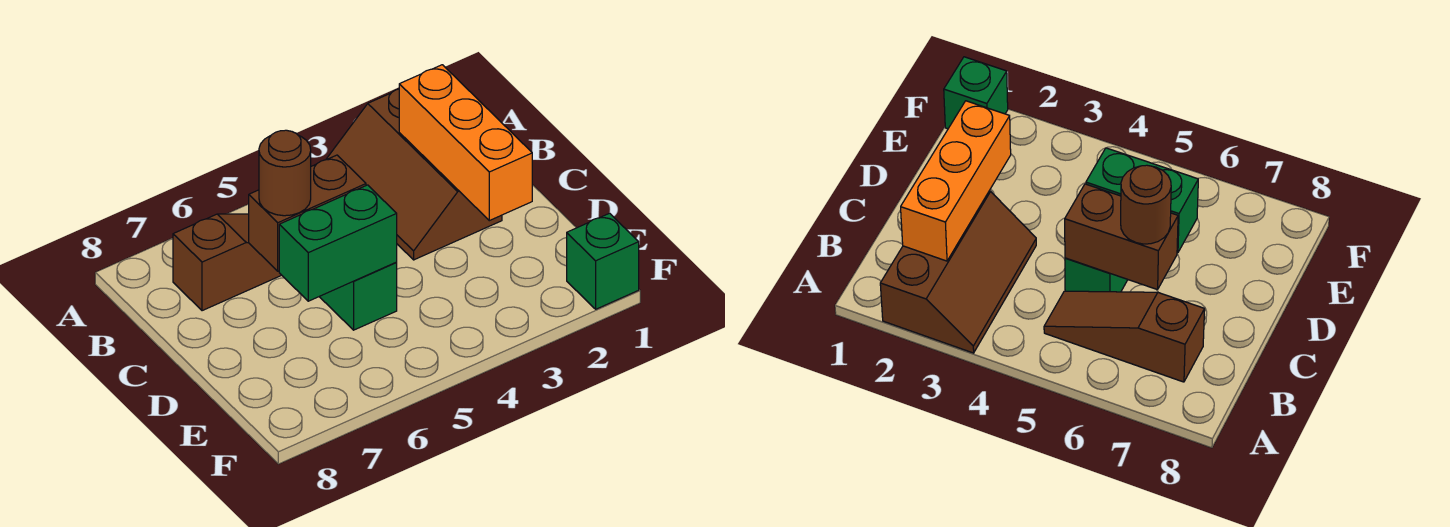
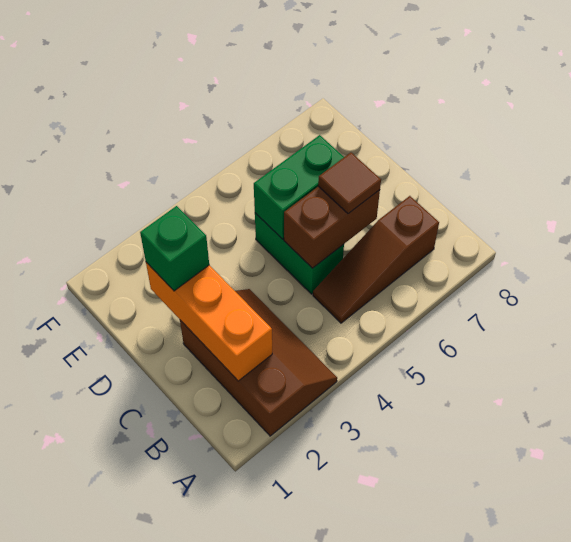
brown 1x1 round brick [259,130,311,216] -> brown 1x1 tile [318,153,381,214]
green 1x1 brick [567,213,639,309] -> green 1x1 brick moved to [140,206,209,291]

